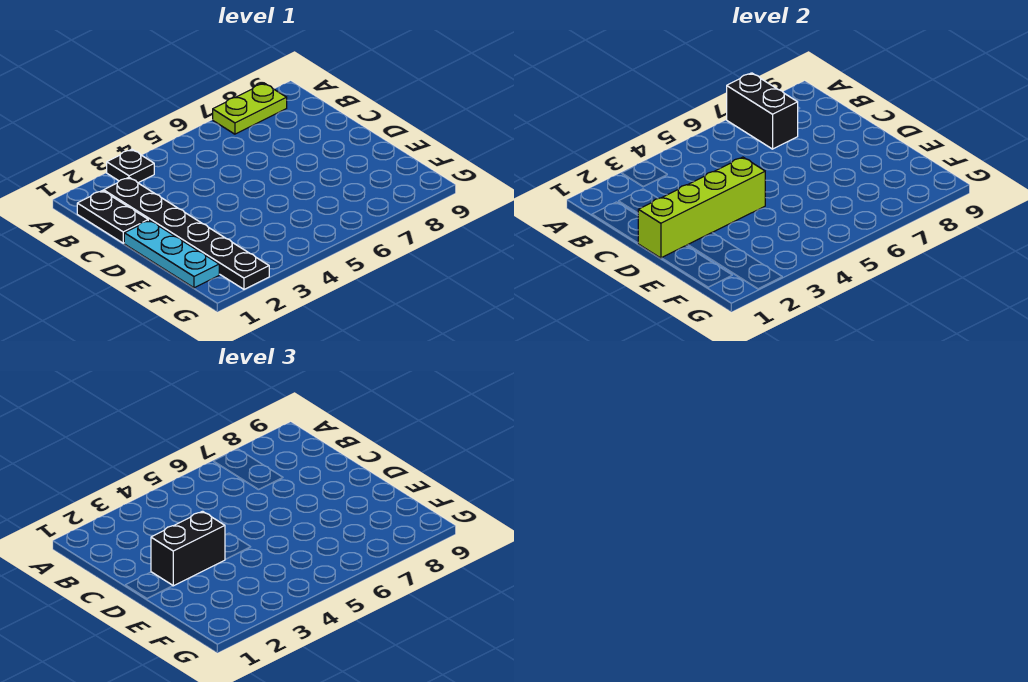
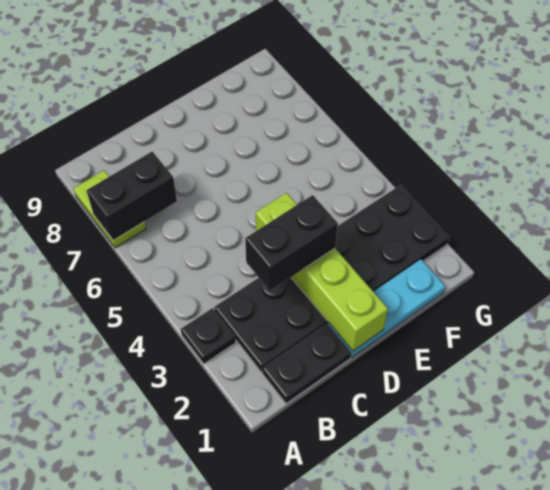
black 1x6 plate [104,177,269,289] -> black 2x6 plate [214,185,449,372]
black 1x2 brick [151,511,225,586] -> black 1x2 brick turned to [245,195,338,291]

